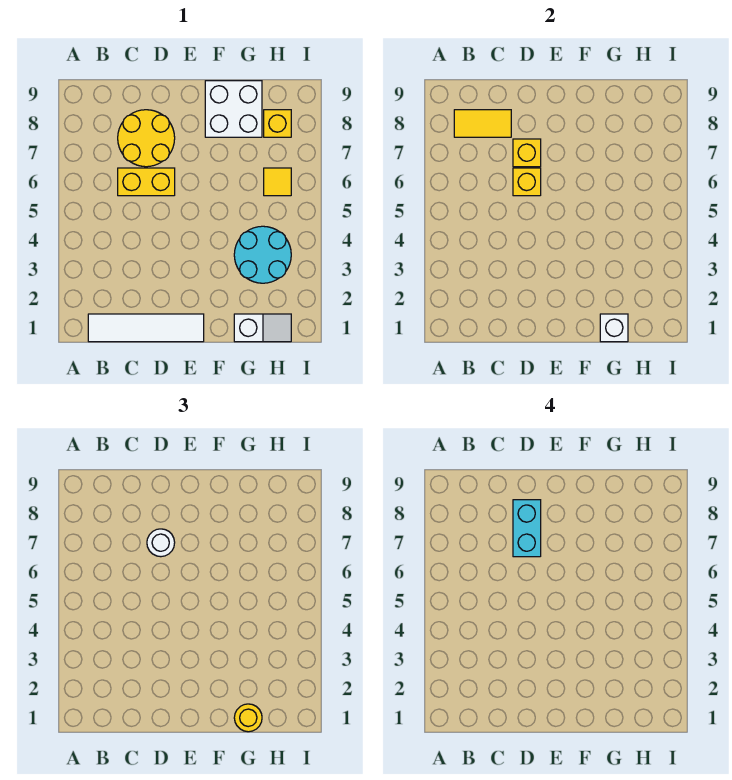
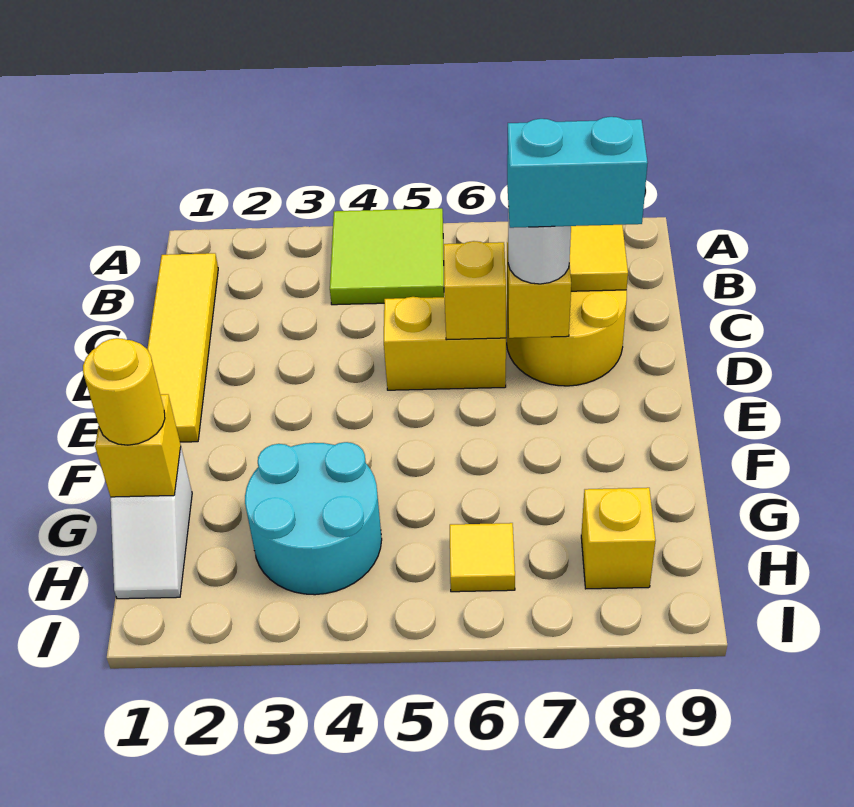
none -> lime 2x2 tile [330,208,444,305]
white 1x4 tile [88,314,204,342] -> yellow 1x4 tile [147,253,218,442]
yellow 1x2 brick [118,168,175,196] -> yellow 1x2 brick turned to [384,297,506,390]
white 2x2 brick [205,81,262,137] -> none
white 1x1 brick [600,314,628,342] -> yellow 1x1 brick [95,394,181,497]

